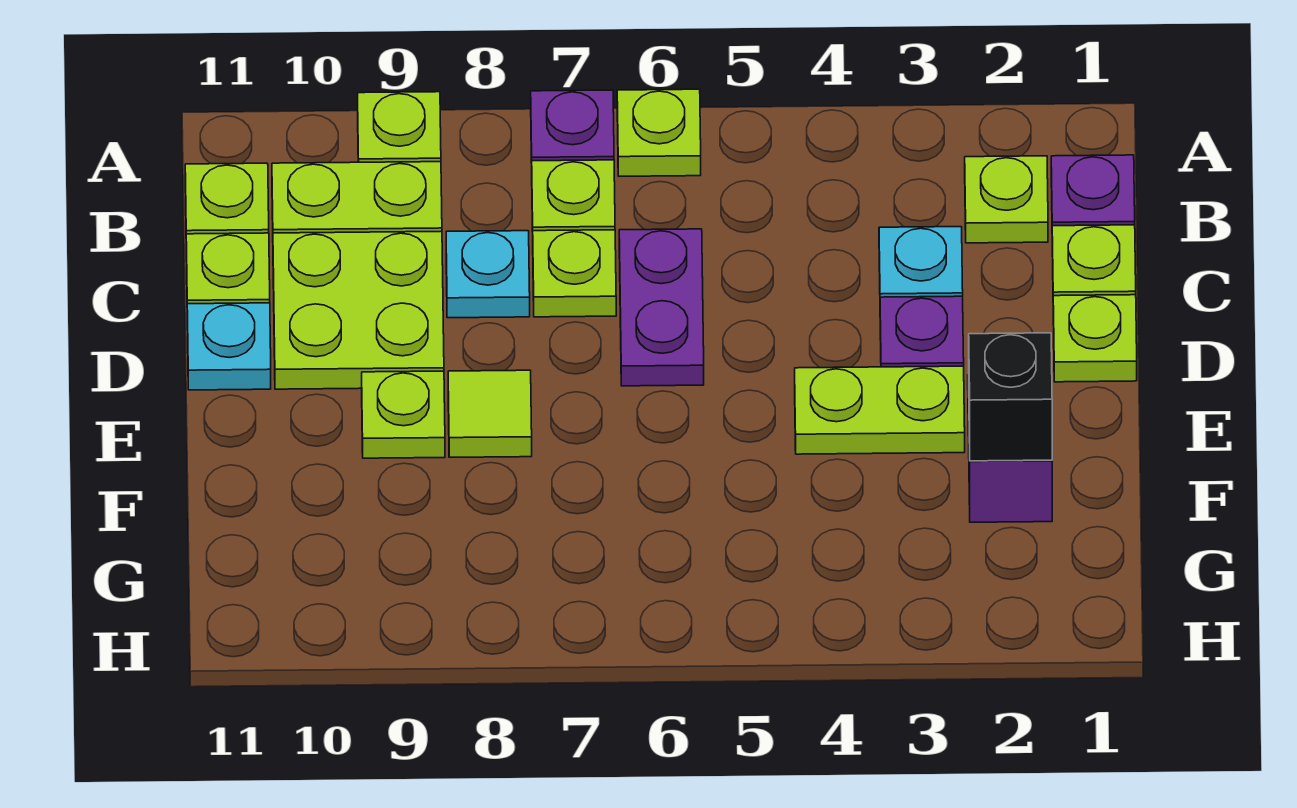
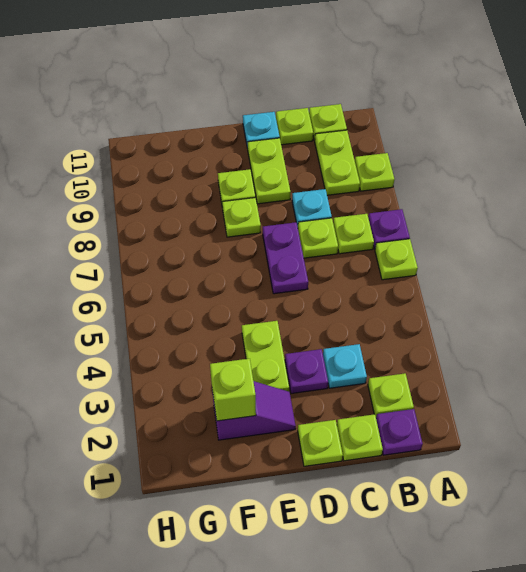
purple 1x2 plate [619,229,704,386] -> purple 1x2 plate turned to [263,222,308,294]
lime 2x2 plate [273,231,444,389] -> lime 1x2 plate [248,138,290,204]
lime 1x1 tile [448,370,532,457] -> lime 1x1 plate [222,198,261,237]
black 1x1 brick [969,333,1052,461] -> lime 1x1 brick [210,359,256,421]

